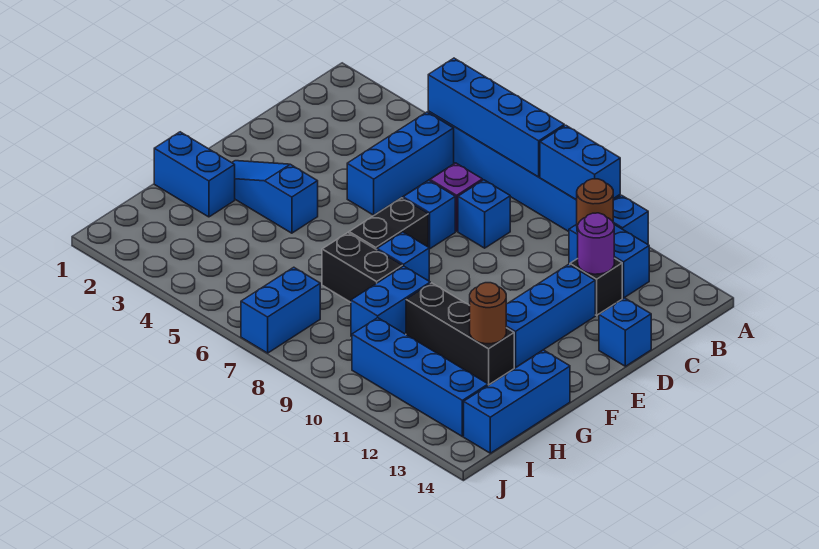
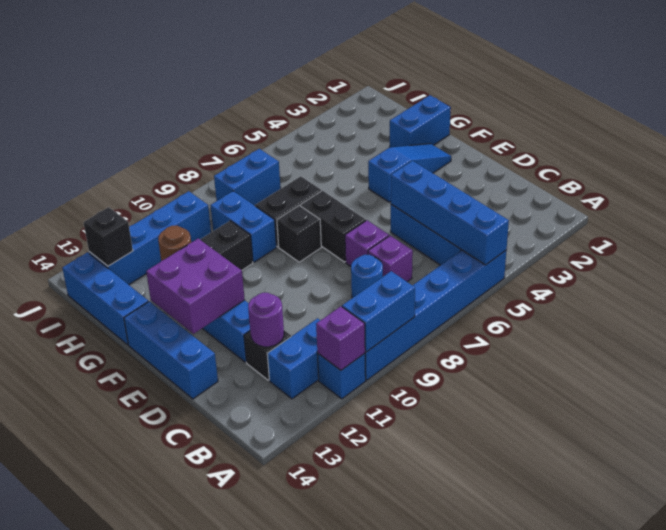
blue 1x4 brick [428,58,564,177] -> blue 1x4 brick turned to [391,161,509,265]
none -> purple 1x1 brick [316,306,365,370]
brown 1x1 round brick [577,179,613,231] -> none
blue 1x1 brick [458,180,510,248] -> blue 1x1 round brick [351,255,383,298]
blue 1x1 brick [403,180,455,249] -> purple 1x1 brick [345,220,389,266]
blue 1x1 brick [599,298,651,366] -> blue 1x3 brick [124,301,218,399]
none -> purple 2x2 brick [146,239,245,334]
blue 1x1 brick [377,232,429,281] -> black 1x1 brick [277,205,321,262]
blue 1x2 brick [241,267,320,353] -> blue 1x2 brick turned to [214,149,281,206]
none -> black 1x1 brick [83,207,133,266]

